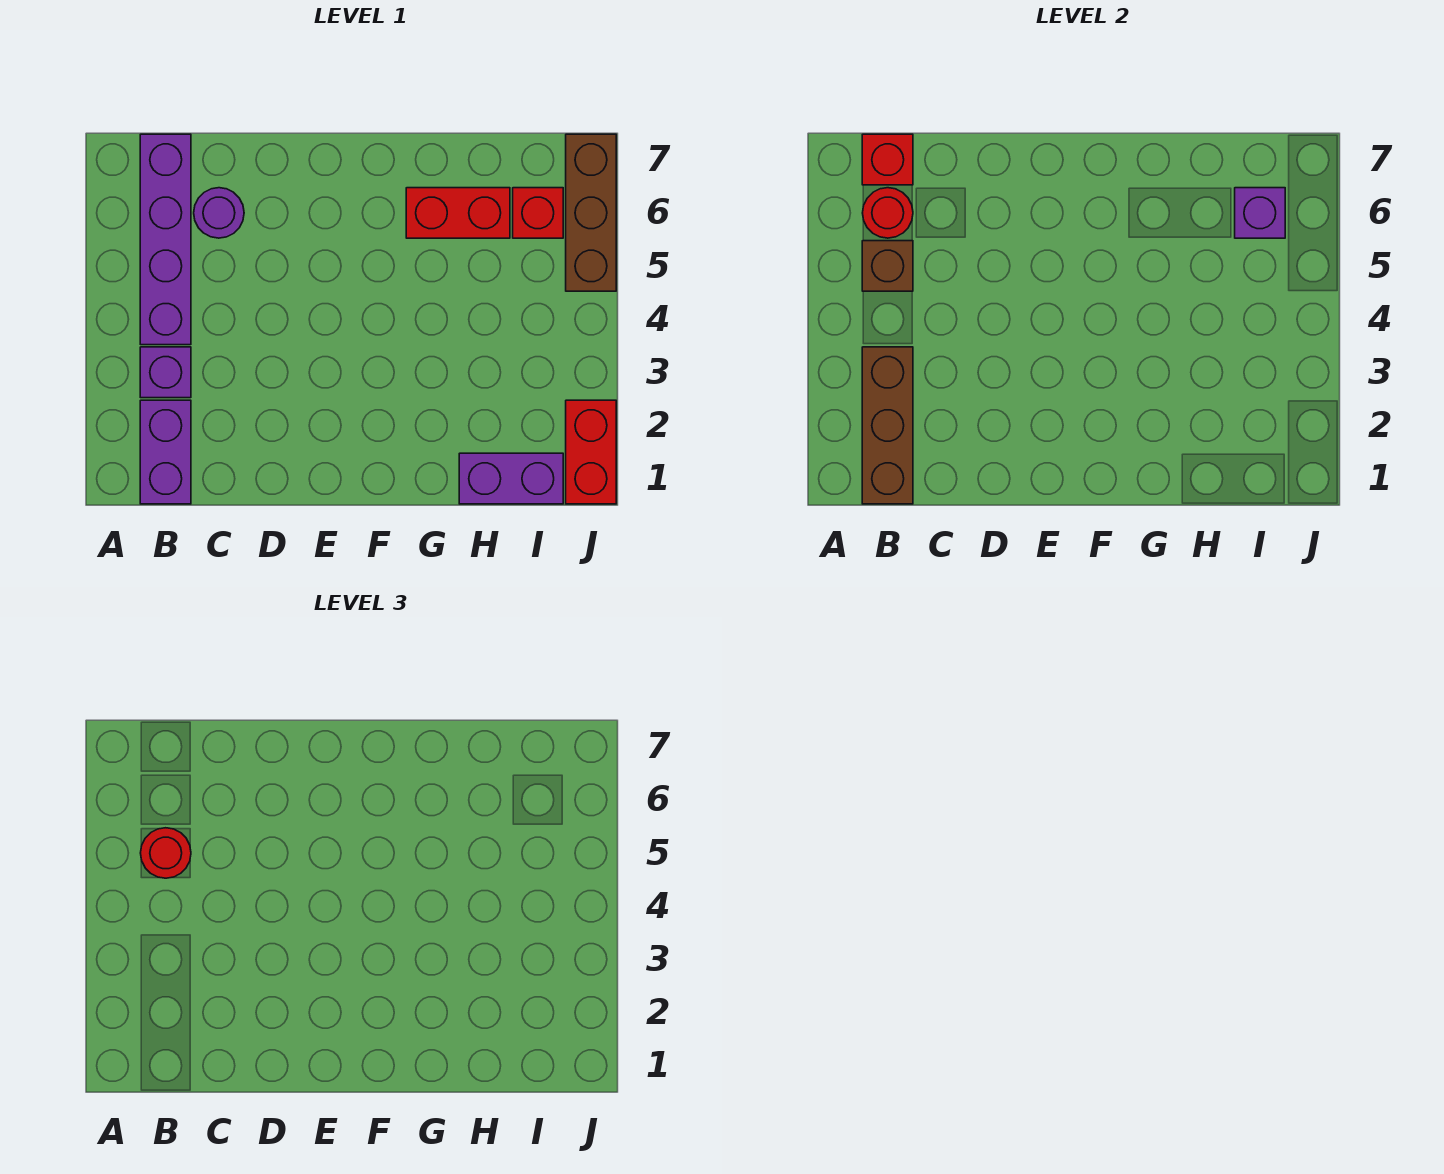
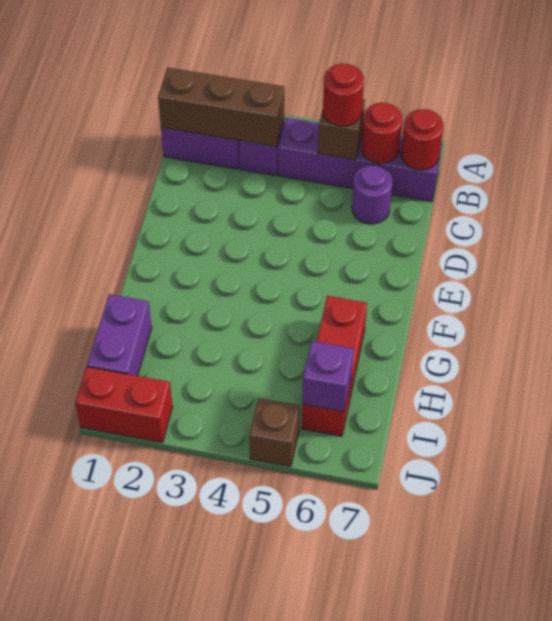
red 1x1 brick [862,134,913,185] -> red 1x1 round brick [401,109,443,170]
brown 1x3 brick [566,134,616,291] -> brown 1x1 brick [249,398,300,467]

